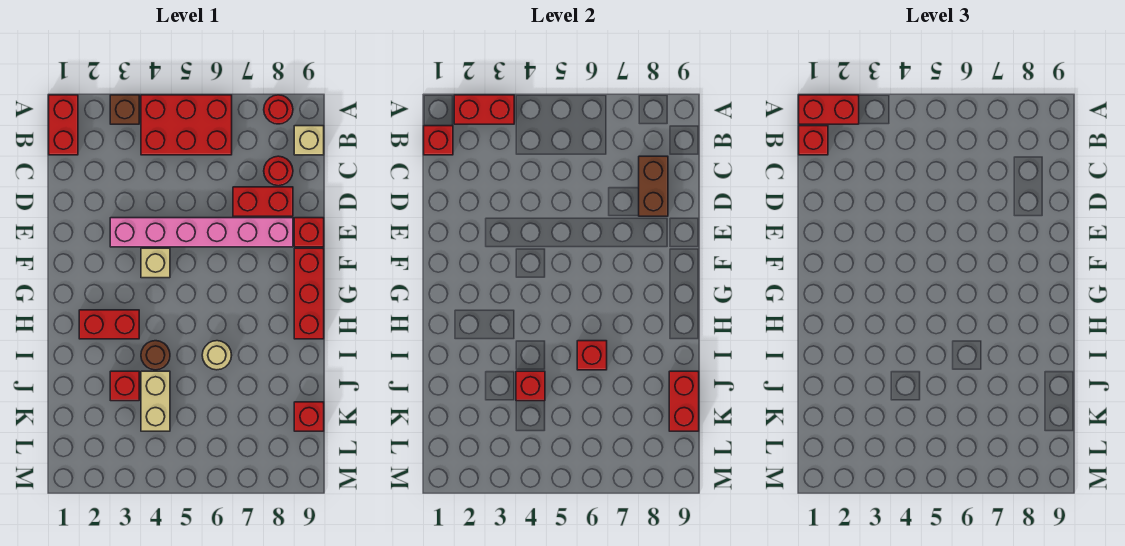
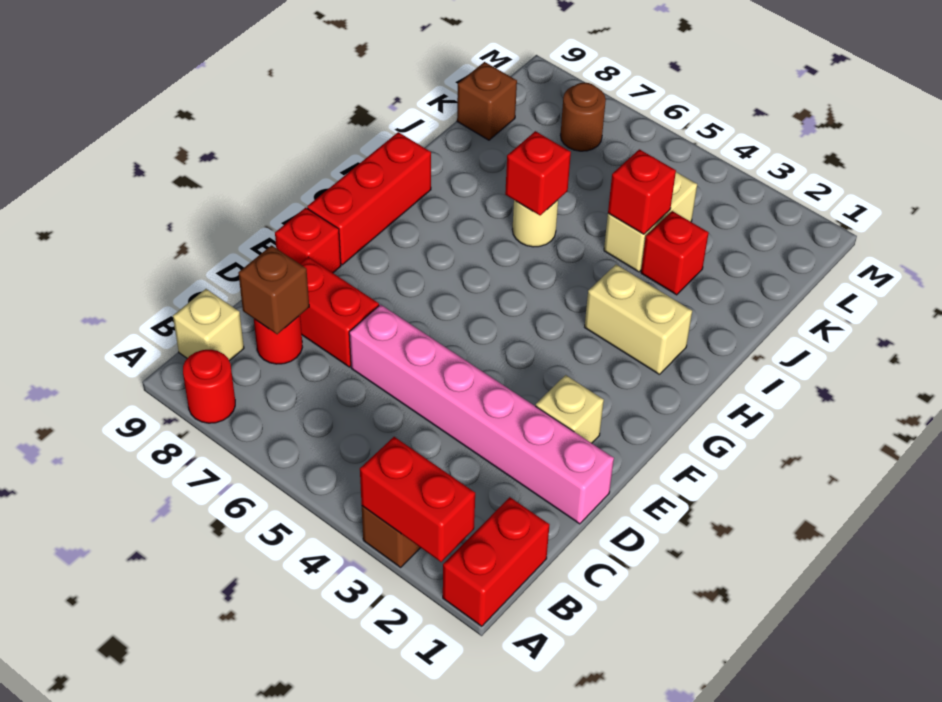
red 1x2 brick [799,95,859,124] -> none
red 2x3 brick [141,95,232,155] -> none
red 1x1 brick [424,126,453,155] -> none
red 1x1 brick [799,126,828,155] -> none
brown 1x2 brick [639,156,668,216] -> brown 1x1 brick [238,245,309,334]
pink 1x6 brick [110,218,293,247] -> pink 1x6 brick moved to [349,305,614,524]
tan 1x1 brick [141,248,170,278] -> tan 1x1 brick moved to [536,375,604,443]
red 1x2 brick [79,310,139,339] -> tan 1x2 brick [585,265,692,375]
brown 1x1 round brick [141,341,170,370] -> brown 1x1 round brick moved to [560,83,606,151]
red 1x2 brick [669,371,699,431] -> none
red 1x1 brick [294,402,324,431] -> brown 1x1 brick [457,62,517,140]

